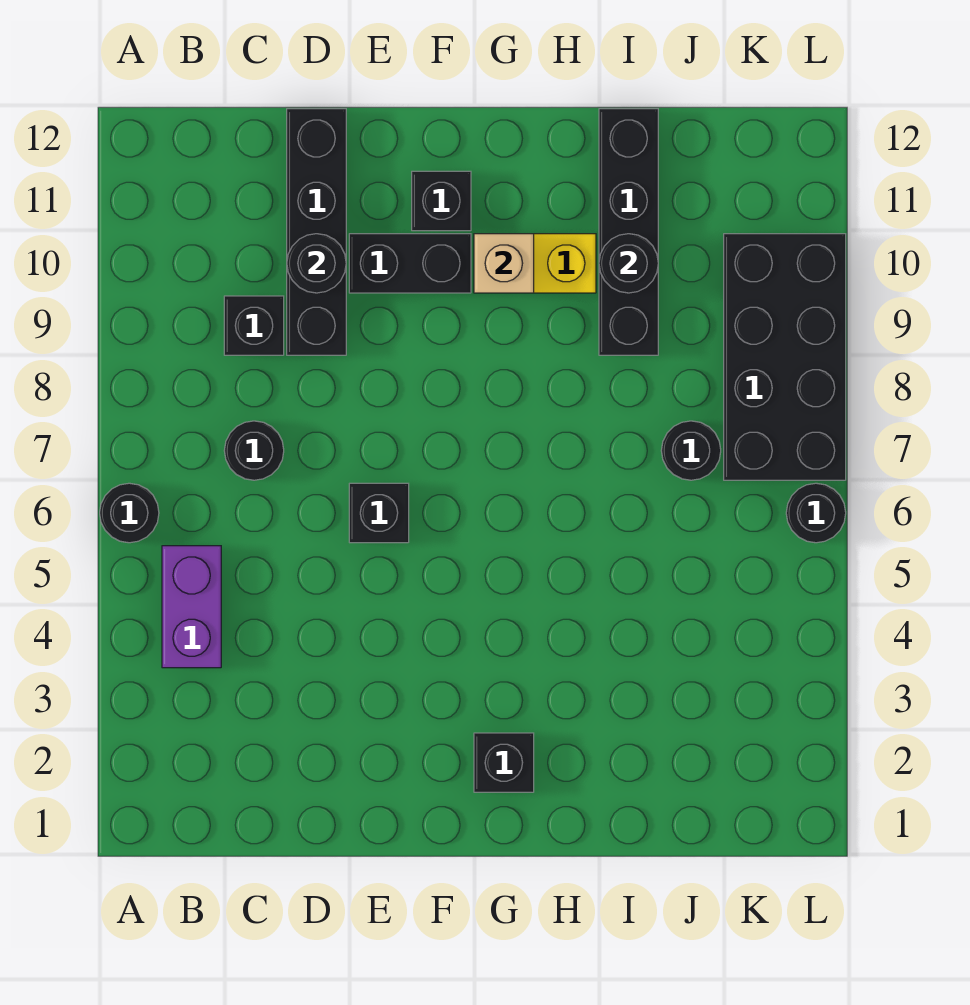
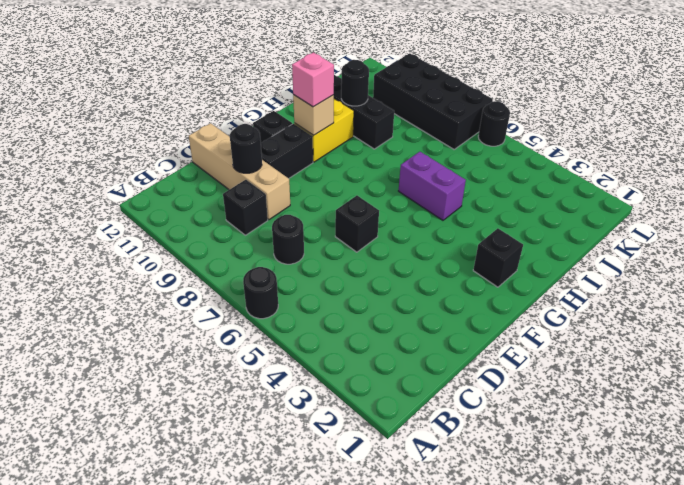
purple 1x2 brick [162,546,221,668] -> purple 1x2 brick moved to [399,152,466,220]
black 1x4 brick [287,109,346,355] -> tan 1x4 brick [189,123,290,220]
none -> pink 1x1 brick [292,52,334,107]
black 1x1 round brick [661,421,721,480] -> none

